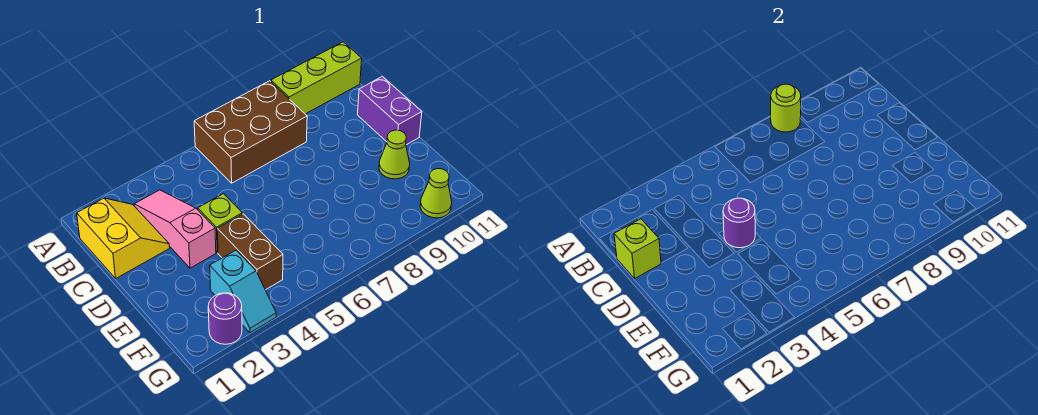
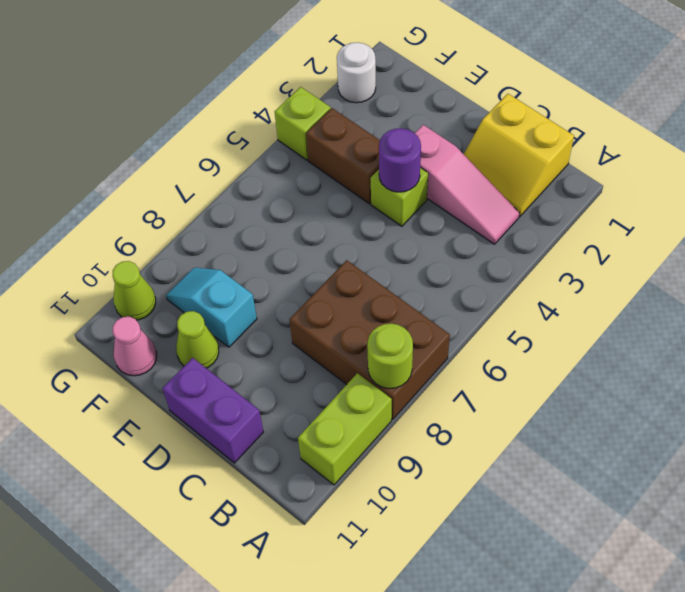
brown 2x3 brick [194,81,307,183] -> brown 2x3 brick turned to [289,260,450,419]
lime 1x3 brick [271,42,362,114] -> lime 1x2 brick [298,373,392,485]
lime 1x1 brick [614,219,661,278] -> lime 1x1 brick moved to [275,87,331,160]
cyan 1x2 slope [210,250,276,333] -> cyan 1x2 slope moved to [166,268,257,347]
none -> pink 1x1 cone [113,317,157,376]
purple 1x1 round brick [208,293,242,344] -> white 1x1 round brick [337,43,376,103]

